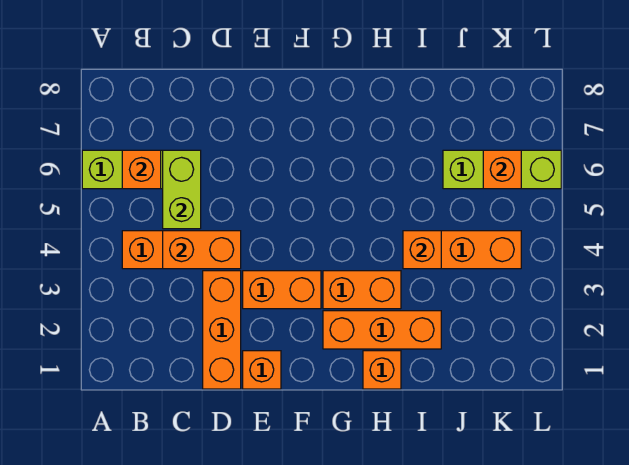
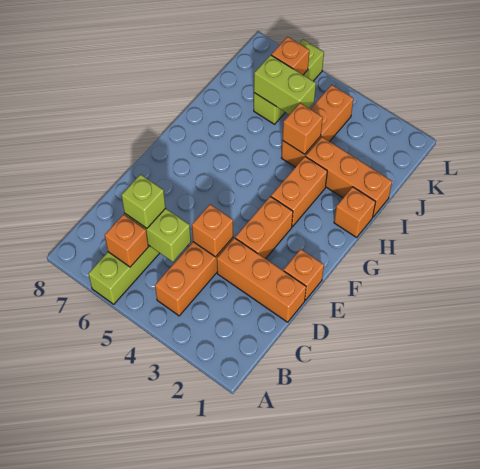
orange 1x2 brick [163,231,241,269] -> orange 1x1 brick [192,205,233,257]
none -> lime 1x1 brick [121,174,166,228]
orange 1x3 brick [323,311,441,349] -> orange 1x3 brick turned to [306,137,392,217]
none -> lime 1x2 brick [254,55,316,115]

